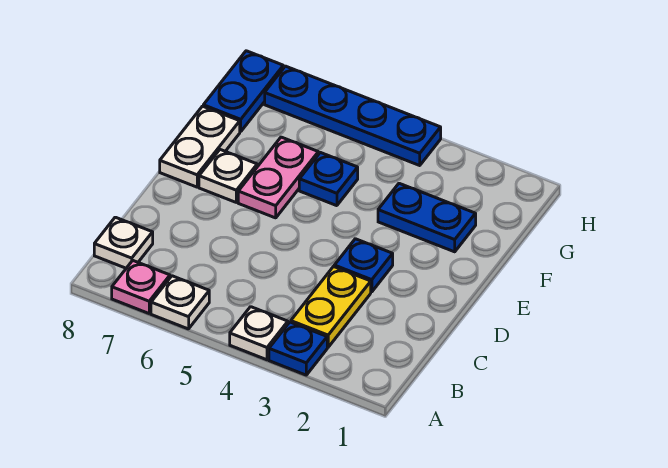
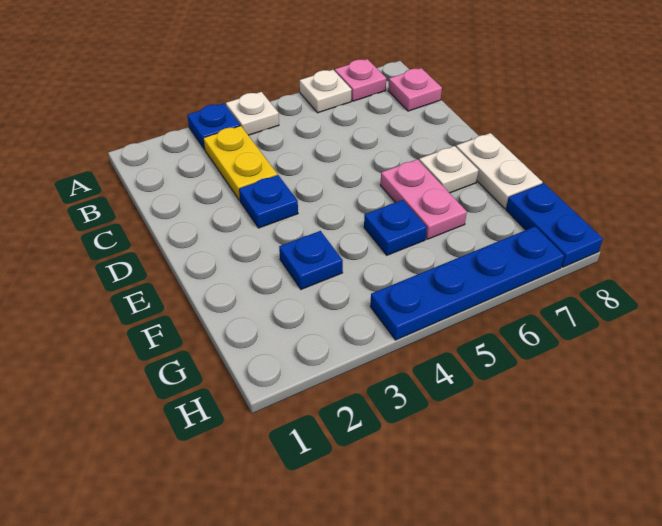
white 1x1 plate [94,217,153,268] -> pink 1x1 plate [388,68,442,111]
blue 1x2 plate [378,183,476,252] -> blue 1x1 plate [279,231,343,289]

